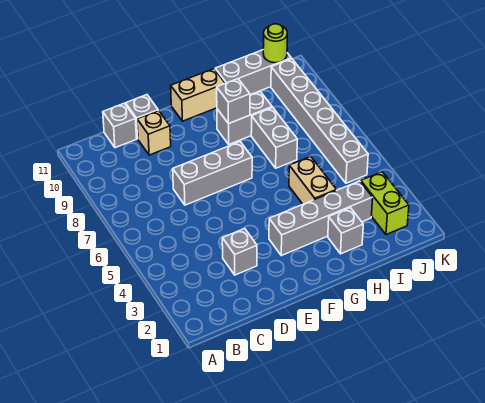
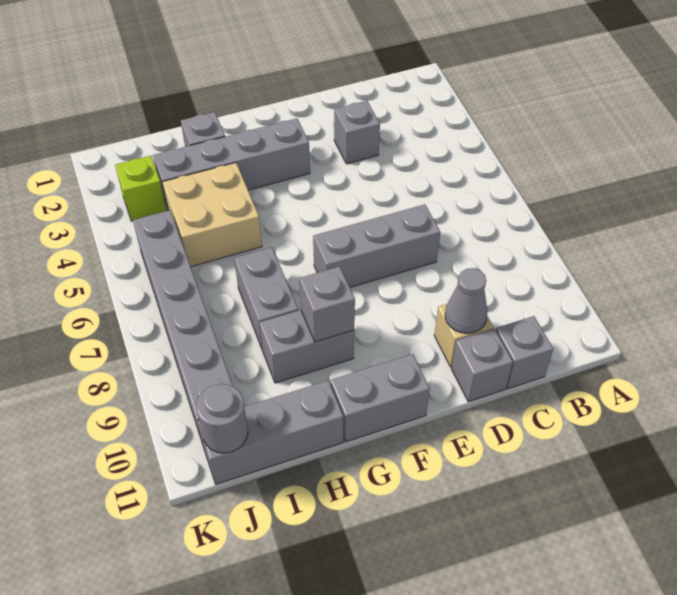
none -> grey 1x1 cone [445,268,488,333]
tan 1x2 brick [171,69,225,121] -> grey 1x2 brick [330,354,430,442]
tan 1x2 brick [289,157,336,204] -> tan 2x2 brick [163,163,262,267]
lime 1x2 brick [361,172,409,235] -> lime 1x1 brick [115,156,166,221]
lime 1x1 round brick [263,24,287,63] -> grey 1x1 round brick [196,384,248,453]

